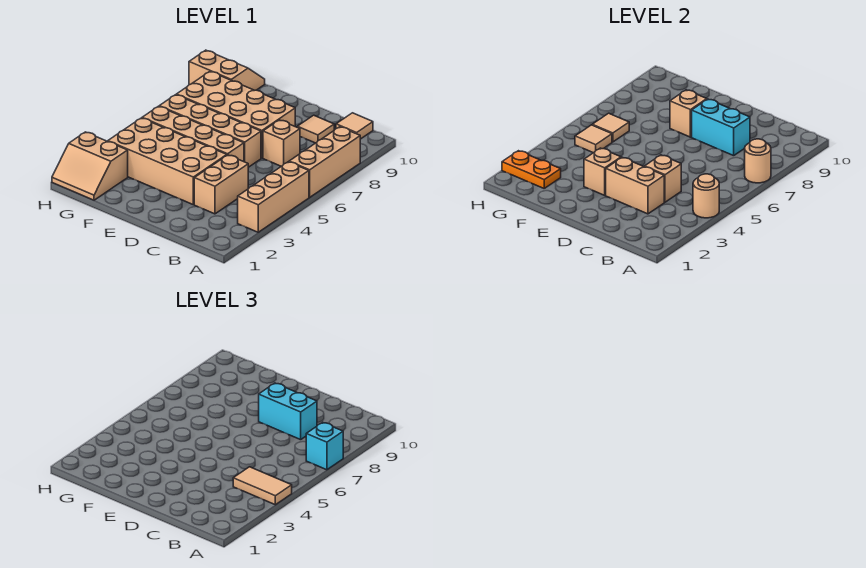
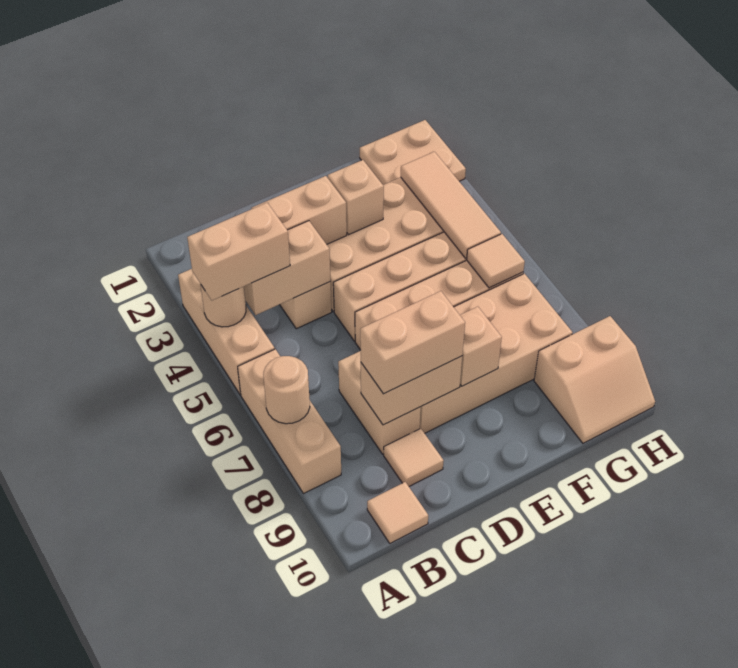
tan 1x2 tile [233,467,292,505] -> tan 1x2 brick [187,203,290,300]
cyan 1x1 brick [306,422,343,470] -> none
tan 1x1 brick [645,155,681,202] -> tan 1x2 brick [244,221,331,315]
tan 1x1 brick [263,120,300,166] -> tan 1x2 brick [338,351,421,454]
cyan 1x2 brick [692,99,750,156] -> tan 1x2 brick [361,356,462,425]
cyan 1x2 brick [259,383,317,440] -> tan 1x2 brick [360,291,465,394]
tan 2x2 slope [52,132,128,200] -> tan 2x2 plate [360,120,466,185]
orange 1x2 plate [502,151,561,188] -> none
tan 1x1 tile [575,125,612,153] -> tan 1x3 tile [401,152,501,259]

